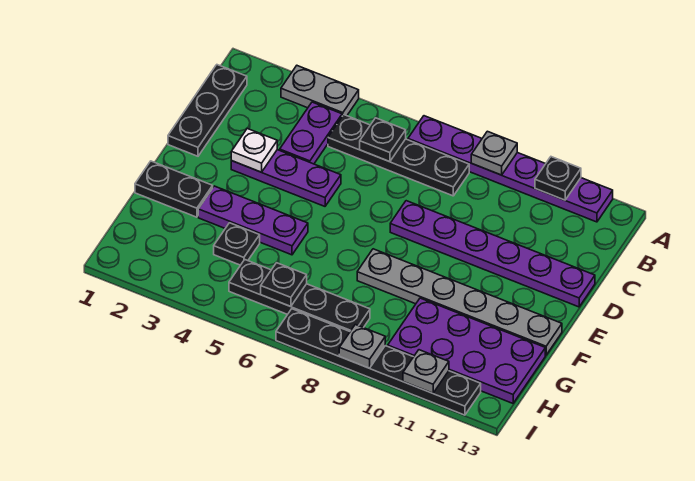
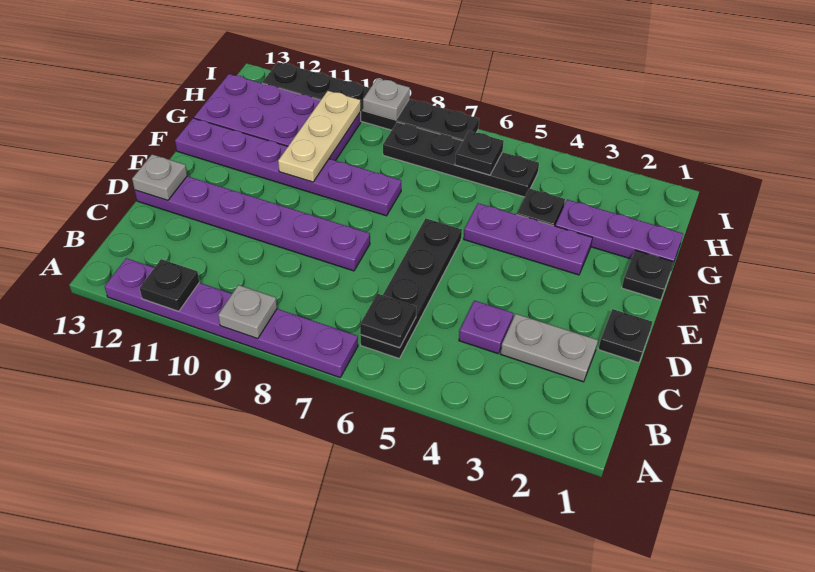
grey 1x2 plate [281,66,359,116] -> grey 1x2 plate moved to [501,314,598,382]
black 1x3 plate [168,65,247,156] -> black 1x1 plate [599,309,652,363]
purple 1x2 plate [280,102,342,164] -> purple 1x1 plate [459,301,513,354]
black 1x4 plate [328,115,469,196] -> black 1x4 plate turned to [360,219,462,359]
purple 1x3 plate [231,150,341,206] -> purple 1x3 plate moved to [555,200,683,266]
white 1x1 plate [231,129,277,172] -> none
black 1x2 plate [135,161,213,217] -> black 1x1 plate [622,250,673,300]
grey 1x6 plate [357,249,562,355] -> purple 1x6 plate [175,118,401,216]
none -> tan 1x3 plate [278,91,361,182]
grey 1x1 plate [403,350,449,393] -> grey 1x1 plate moved to [132,154,187,200]

